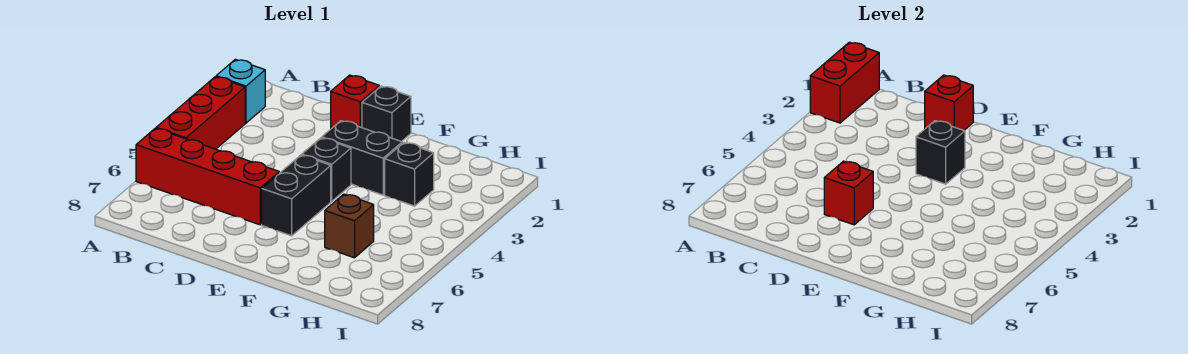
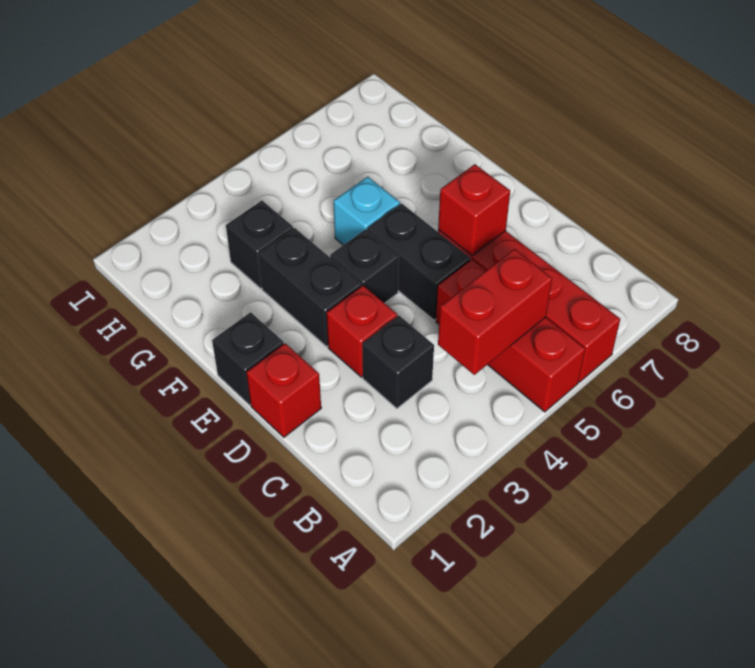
red 1x2 brick [810,42,879,123] -> red 1x2 brick moved to [438,249,552,375]
cyan 1x1 brick [216,59,265,123] -> cyan 1x1 brick moved to [334,177,400,245]
red 1x3 brick [156,77,245,149] -> red 1x3 brick turned to [436,259,585,412]
red 1x1 brick [925,75,973,130] -> red 1x1 brick moved to [327,286,397,377]
black 1x1 brick [916,121,965,184] -> black 1x1 brick moved to [362,316,434,408]
black 1x2 brick [262,155,331,236] -> black 1x2 brick turned to [367,203,471,320]
brown 1x1 brick [325,194,374,258] -> none

